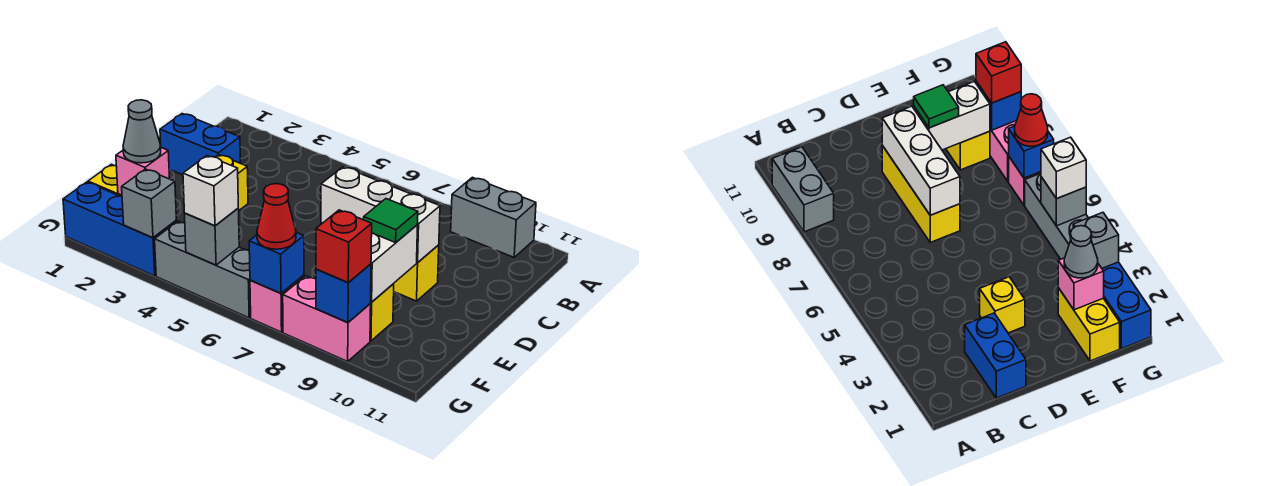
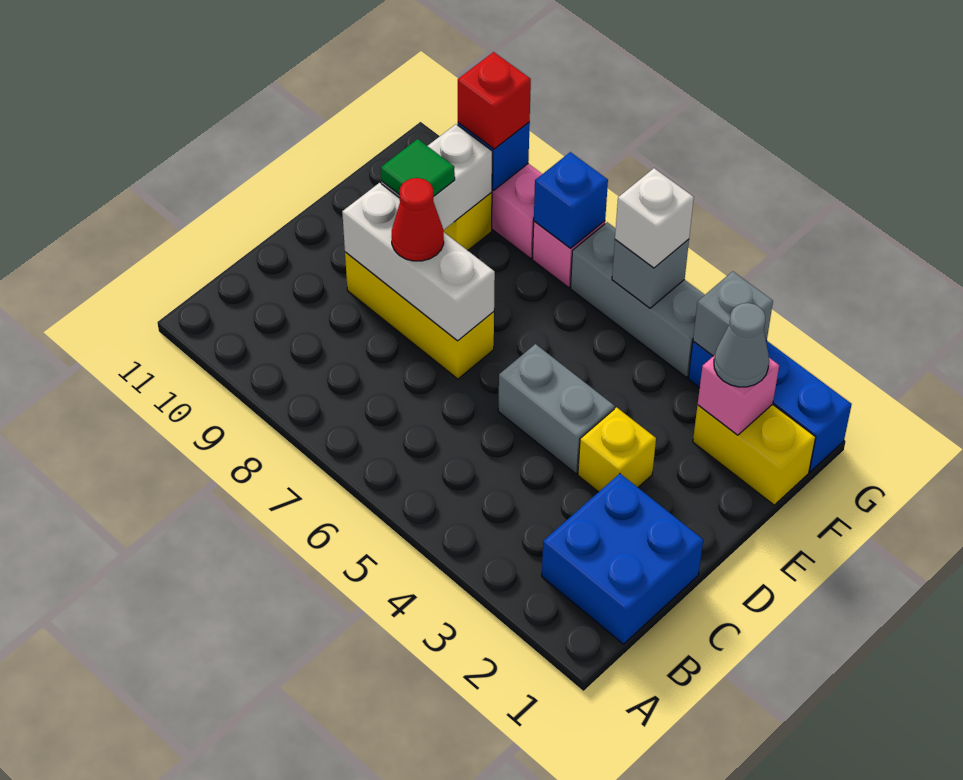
grey 1x2 brick [451,177,536,257] -> grey 1x2 brick moved to [498,344,615,474]
blue 1x2 brick [160,114,241,175] -> blue 2x2 brick [542,474,703,644]
red 1x1 cone [257,184,296,249] -> red 1x1 cone moved to [392,178,444,261]

